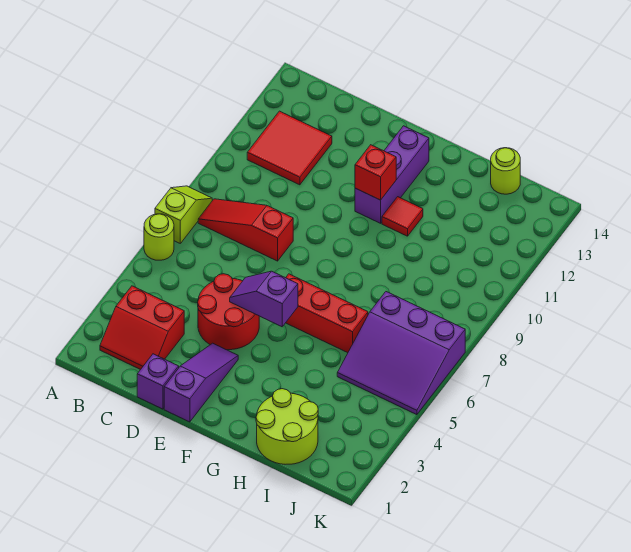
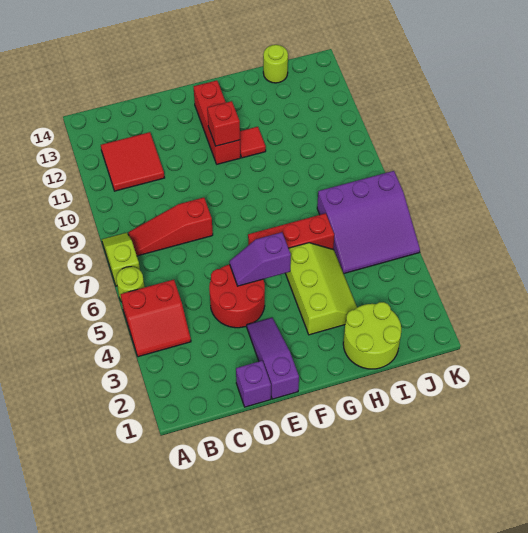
red 2x2 slope [100,286,184,370] -> red 2x2 slope moved to [121,280,191,357]
purple 1x3 brick [355,126,429,223] -> red 1x3 brick [194,80,240,164]
none -> lime 2x3 slope [285,243,357,335]

